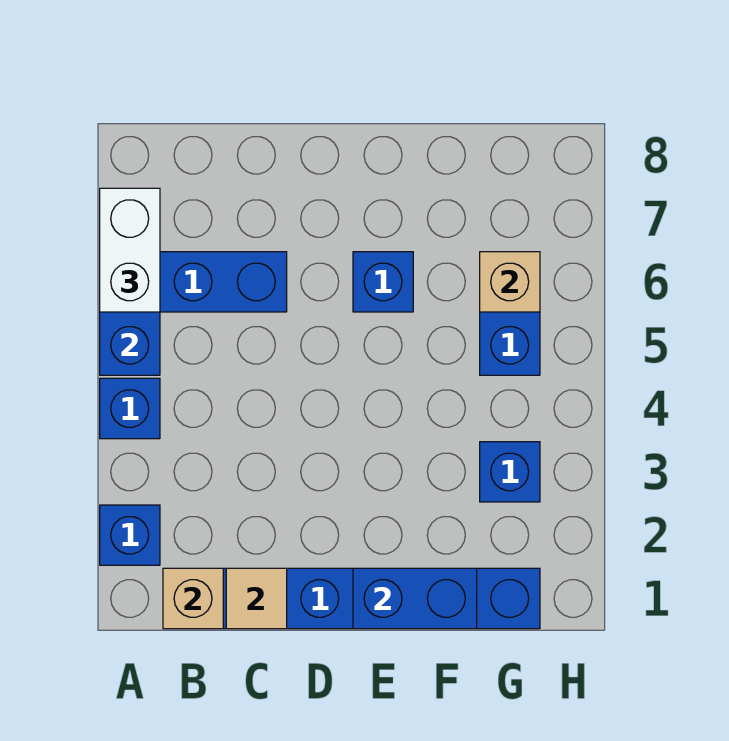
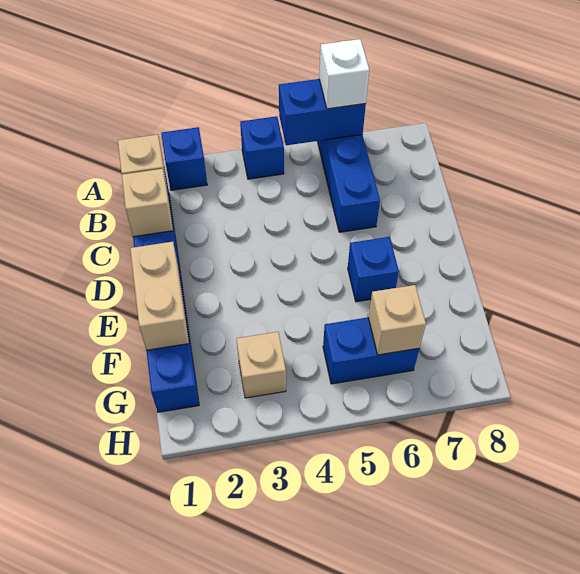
white 1x2 brick [100,188,160,312] -> white 1x1 brick [319,39,369,109]
tan 1x1 tile [226,568,287,629] -> tan 1x1 brick [122,169,173,237]
blue 1x2 brick [353,568,477,629] -> tan 1x2 brick [130,242,189,350]
blue 1x1 brick [480,442,540,502] -> tan 1x1 brick [236,332,286,398]

